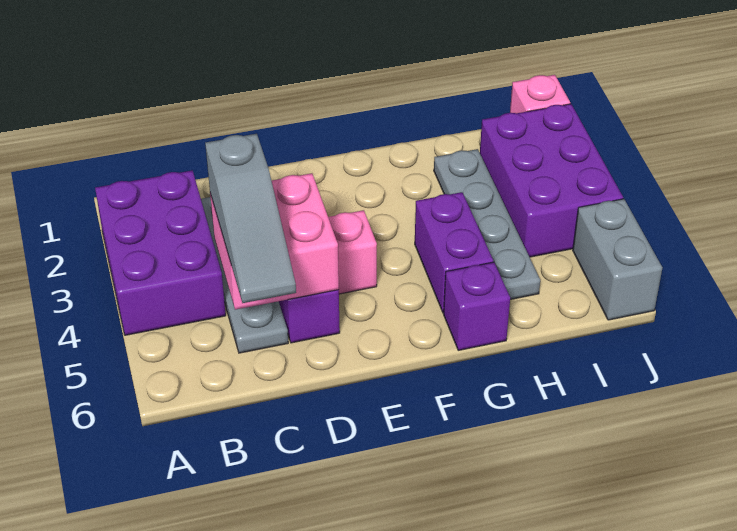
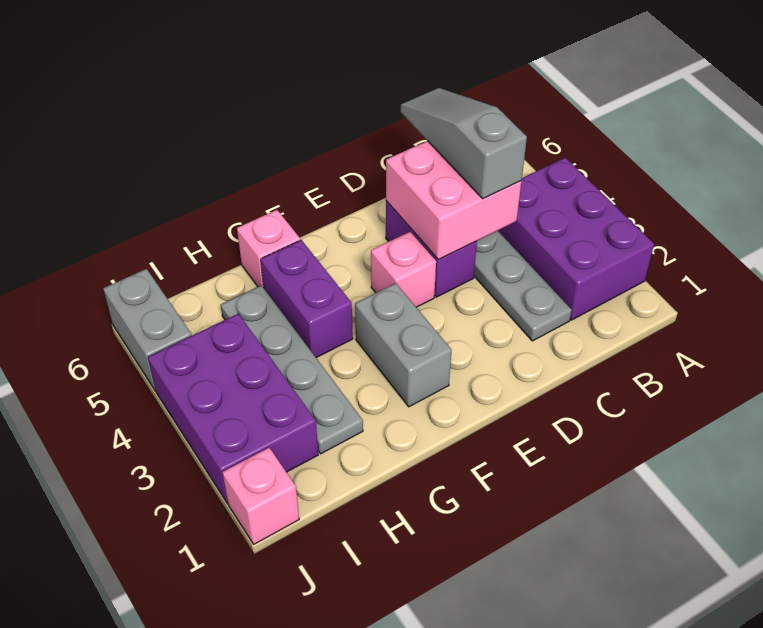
none -> grey 1x2 brick [355,283,452,407]
purple 1x1 brick [444,262,510,350] -> pink 1x1 brick [237,210,300,288]

